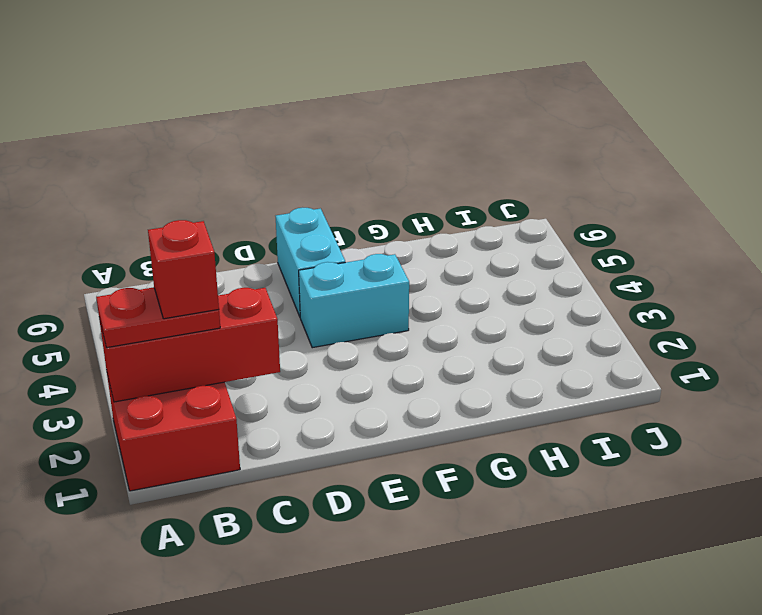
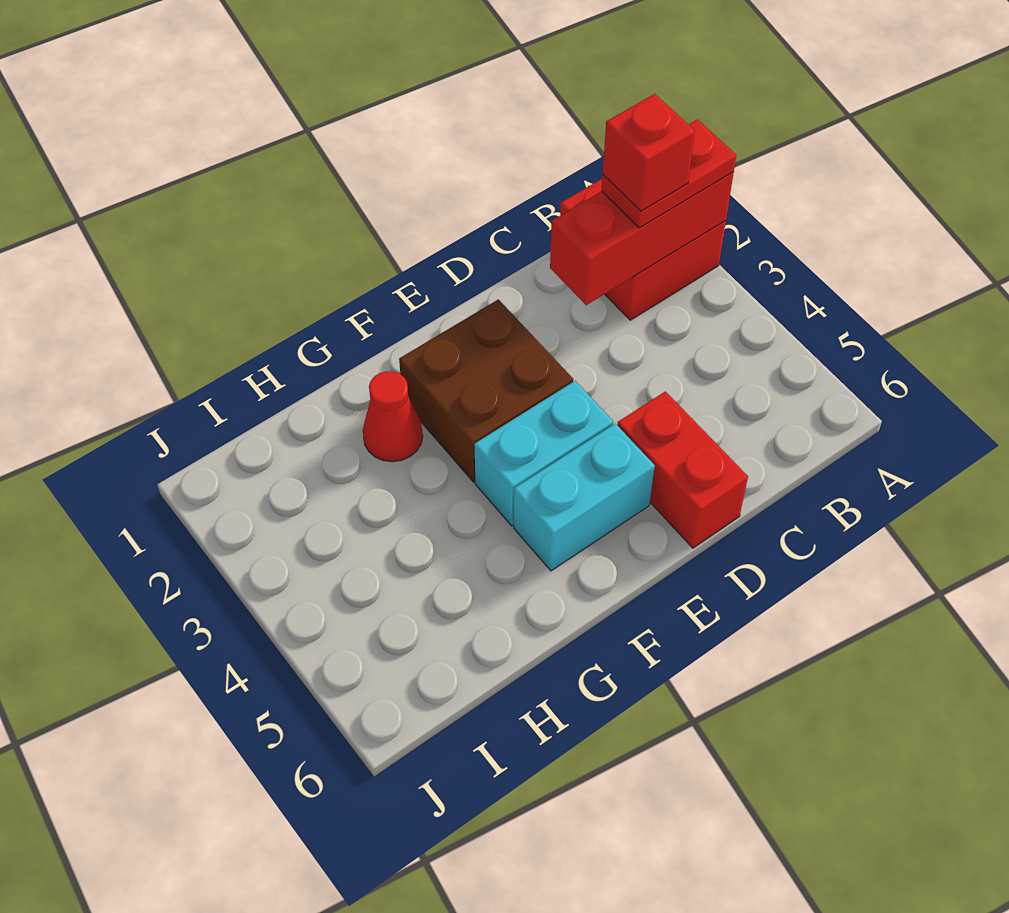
none -> red 1x2 brick [617,391,748,548]
none -> brown 2x2 brick [399,299,573,482]
cyan 1x2 brick [276,208,345,317] -> cyan 1x2 brick turned to [514,424,655,571]
none -> red 1x1 cone [363,371,423,462]

